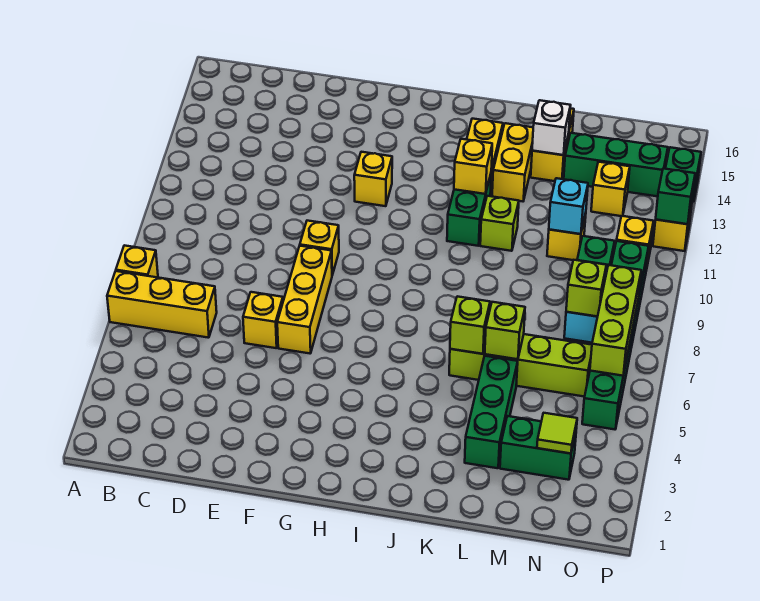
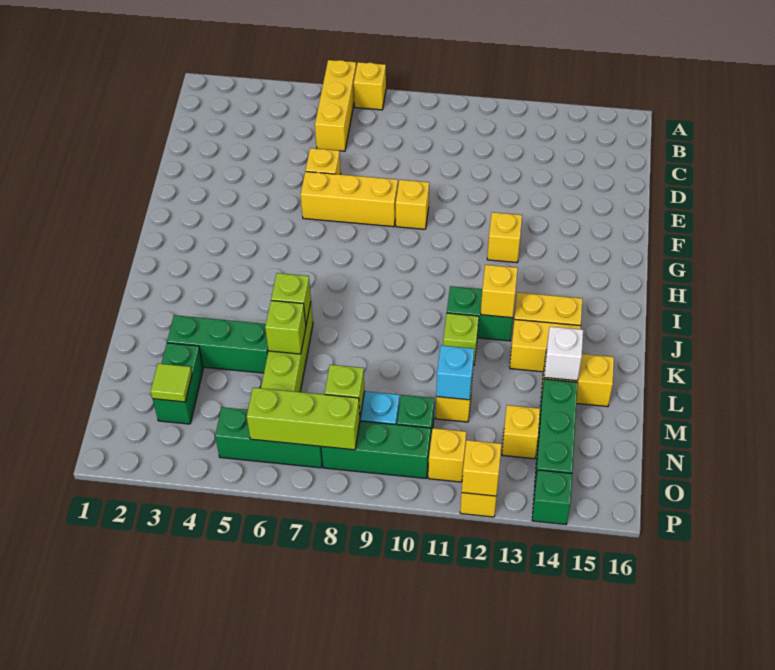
green 1x1 brick [656,169,695,224] -> yellow 1x1 brick [462,440,502,496]

